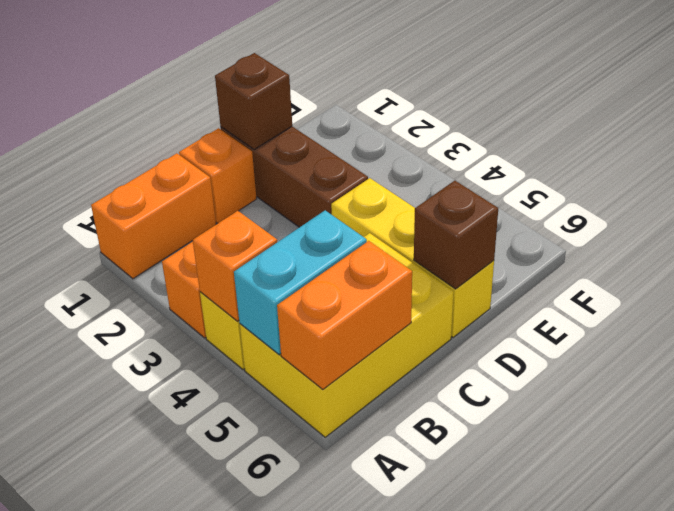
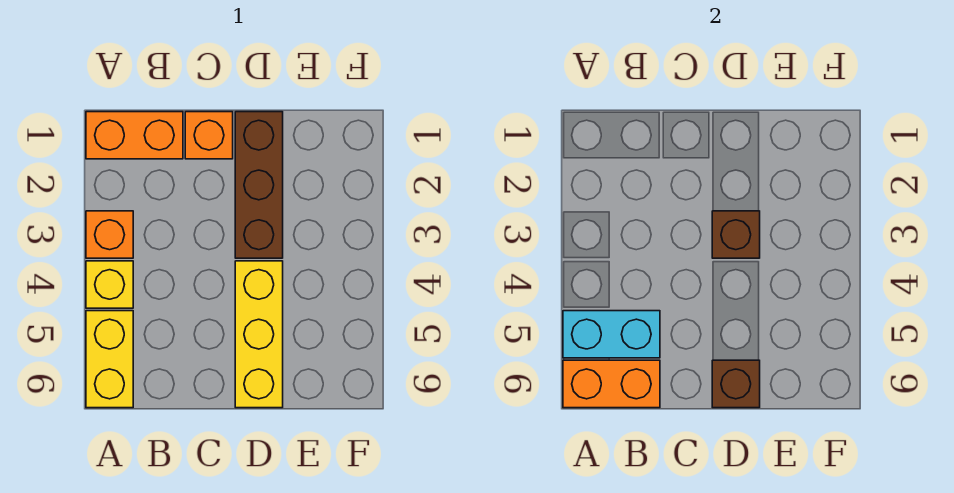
orange 1x1 brick [193,211,277,321] -> none
yellow 2x3 brick [240,233,454,437] -> yellow 1x2 brick [86,311,133,408]
brown 1x1 brick [215,53,292,150] -> brown 1x1 brick moved to [712,211,760,258]

